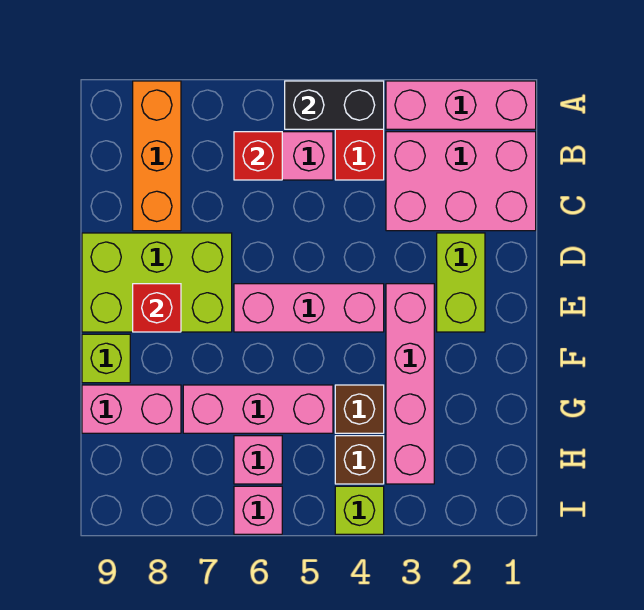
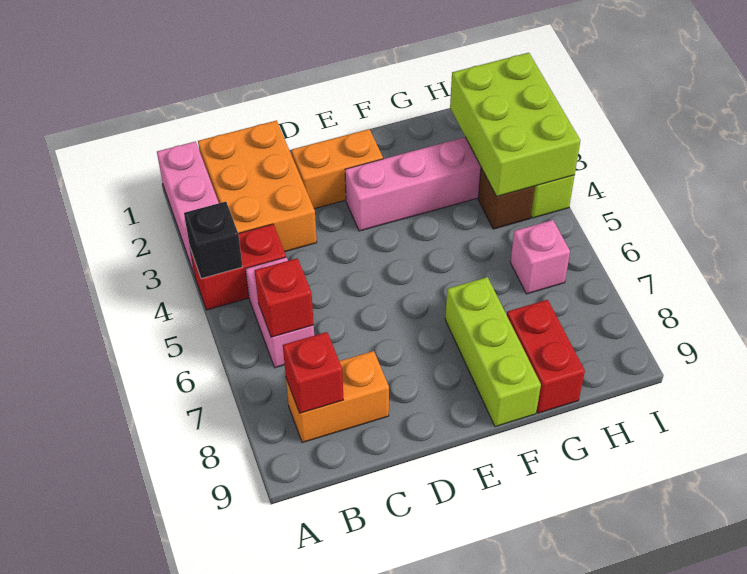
black 1x2 brick [285,81,384,129] -> black 1x1 brick [184,202,243,279]
orange 1x3 brick [133,81,181,231] -> orange 1x2 brick [286,351,389,443]
pink 2x3 brick [386,132,536,231] -> orange 2x3 brick [198,120,317,252]
lime 1x2 brick [437,233,485,332] -> orange 1x2 brick [291,129,383,209]
lime 2x3 brick [82,233,232,332] -> lime 2x3 brick moved to [450,53,580,196]
pink 1x3 brick [234,284,384,332] -> none
red 1x1 brick [133,284,181,332] -> red 1x1 brick moved to [283,332,343,413]
lime 1x1 brick [82,334,130,383] -> lime 1x3 brick [445,277,541,427]
brown 1x1 brick [335,385,384,433] -> none
pink 1x3 brick [183,385,333,433] -> none
pink 1x2 brick [82,385,181,433] -> red 1x2 brick [507,300,585,413]
pink 1x1 brick [234,486,282,534] -> none

